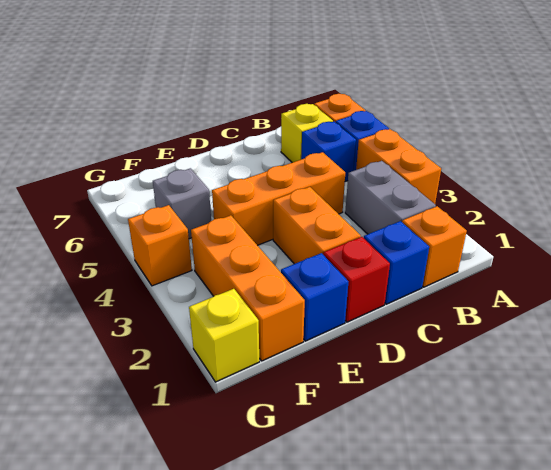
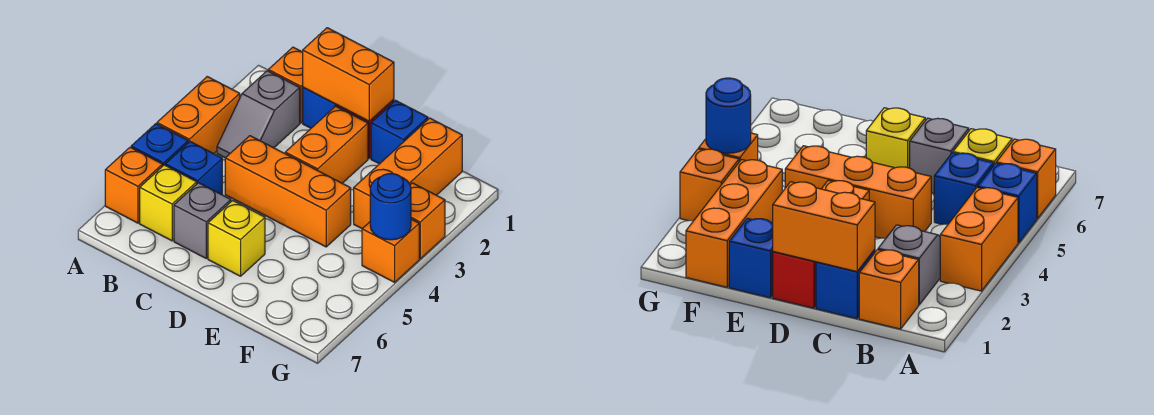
grey 1x2 brick [345,161,436,234] -> grey 1x2 slope [217,71,300,158]
none -> orange 1x2 brick [303,28,394,121]
grey 1x1 brick [153,168,211,239] -> grey 1x1 brick moved to [174,183,231,258]
yellow 1x1 brick [189,289,259,382] -> yellow 1x1 brick moved to [208,201,265,276]
none -> orange 1x1 brick [410,183,445,259]
none -> blue 1x1 round brick [370,174,411,240]

